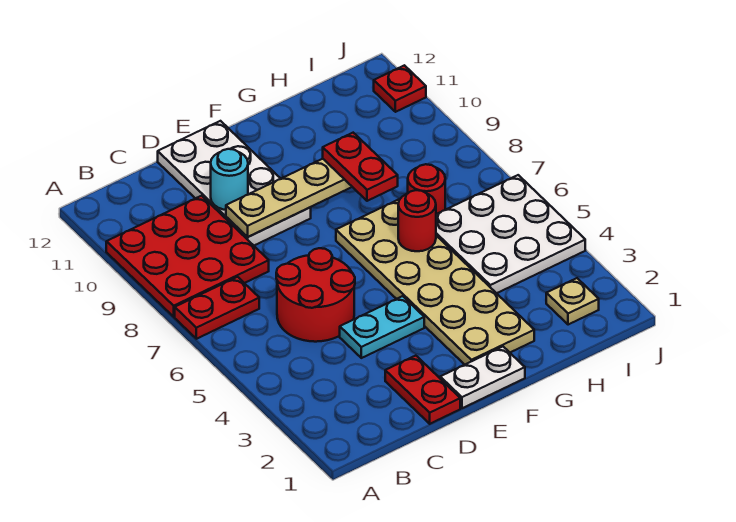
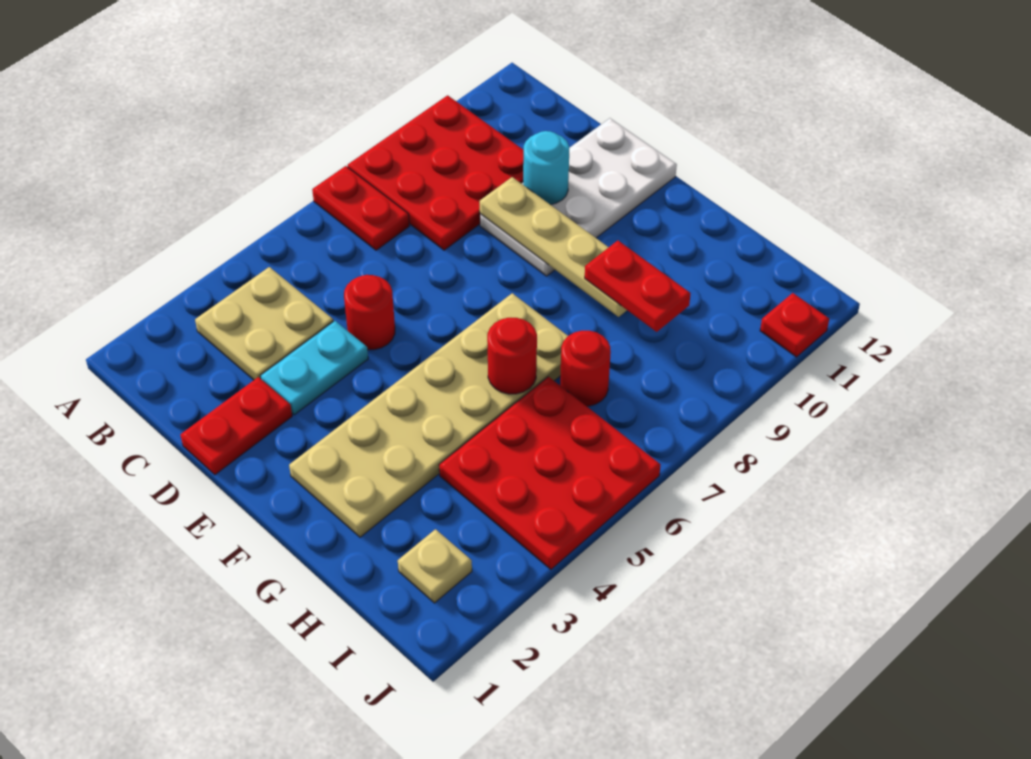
none -> tan 2x2 plate [195,267,334,380]
red 2x2 round brick [276,248,355,342] -> red 1x1 round brick [344,275,395,350]
cyan 1x2 plate [340,296,424,358] -> cyan 1x2 plate turned to [260,321,368,415]
white 1x2 plate [440,347,525,408] -> none
red 1x2 plate [323,133,398,201] -> red 1x2 plate turned to [585,241,691,332]
white 3x3 plate [436,175,585,293] -> red 3x3 plate [439,377,661,569]

